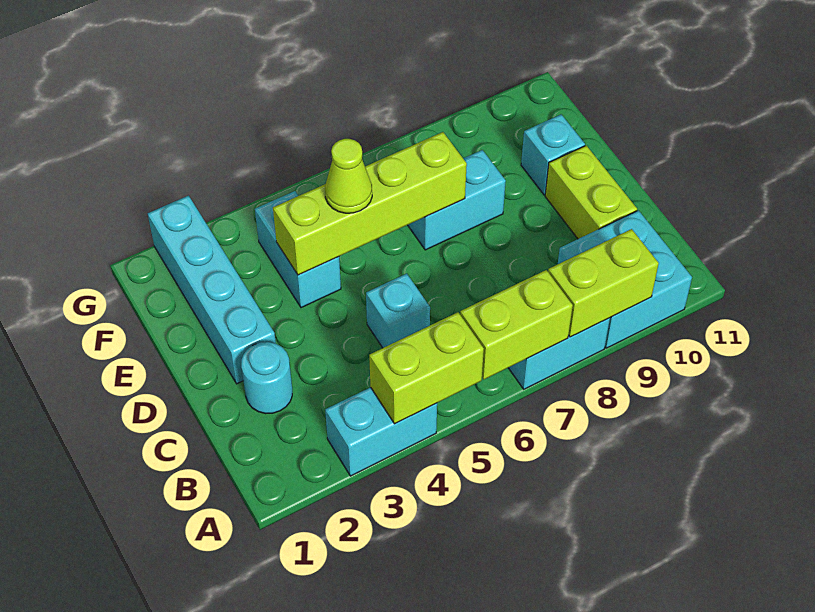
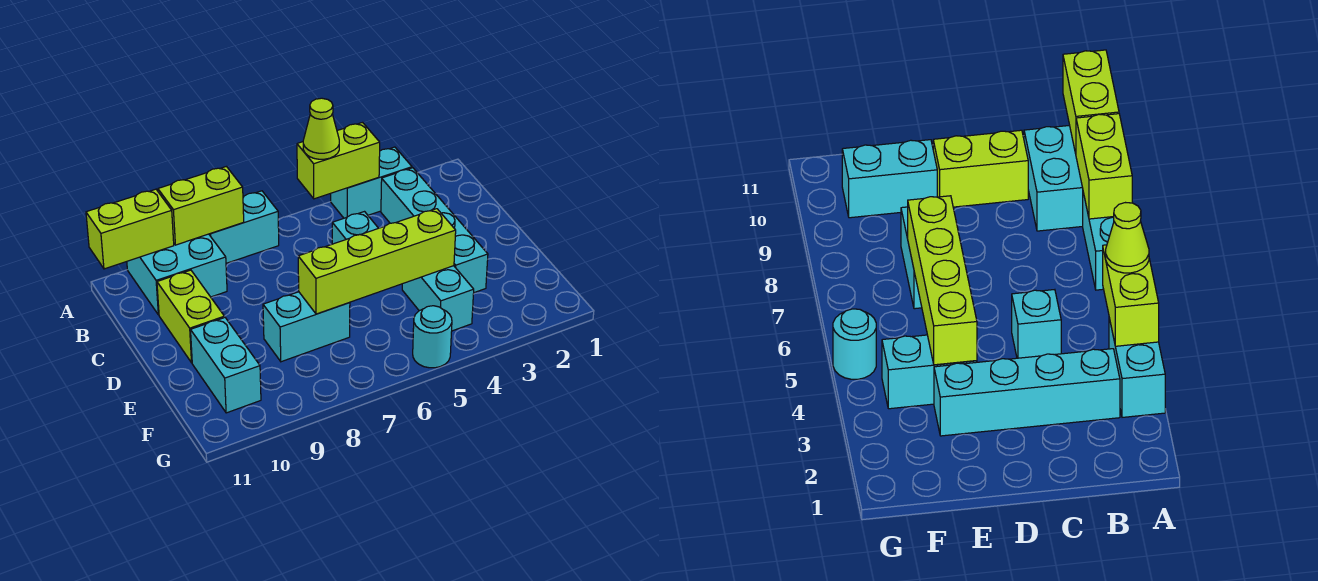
lime 1x2 brick [460,270,573,379] -> lime 1x2 brick moved to [86,189,174,269]
cyan 1x1 round brick [241,342,292,414] -> cyan 1x1 round brick moved to [413,306,452,368]
cyan 1x4 brick [147,196,276,384] -> cyan 1x4 brick moved to [381,168,488,293]
lime 1x1 cone [325,139,372,213] -> lime 1x1 cone moved to [303,98,339,159]
cyan 1x1 brick [521,114,585,195] -> cyan 1x2 brick [191,317,261,413]

